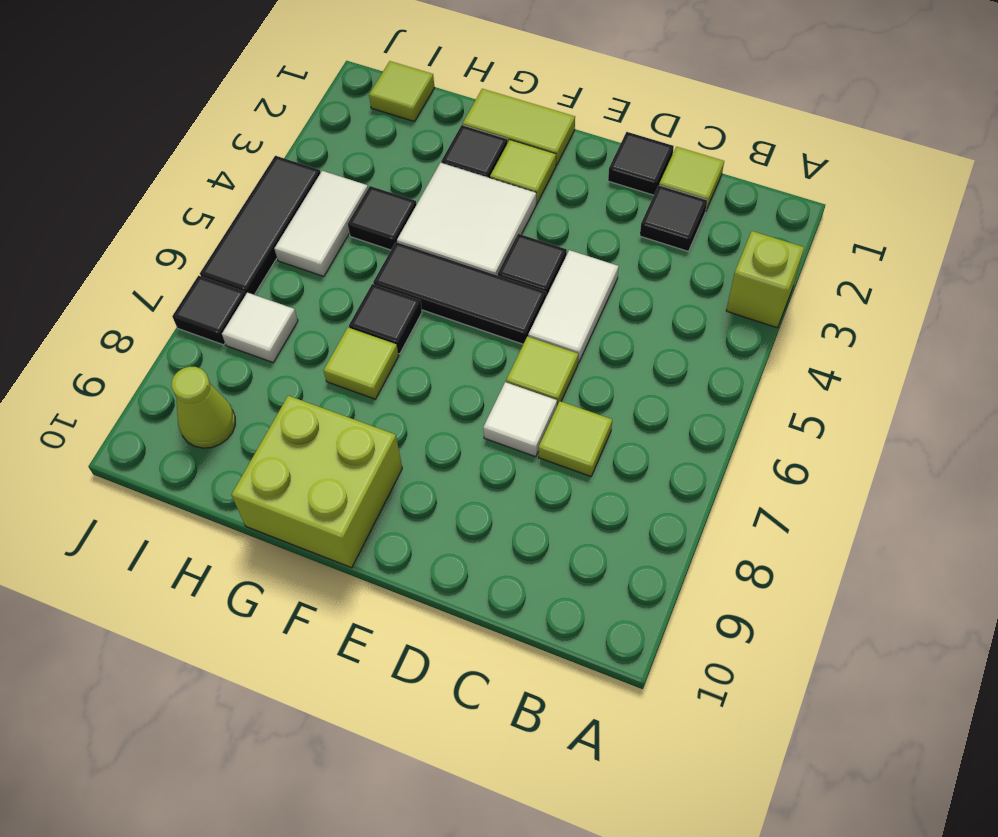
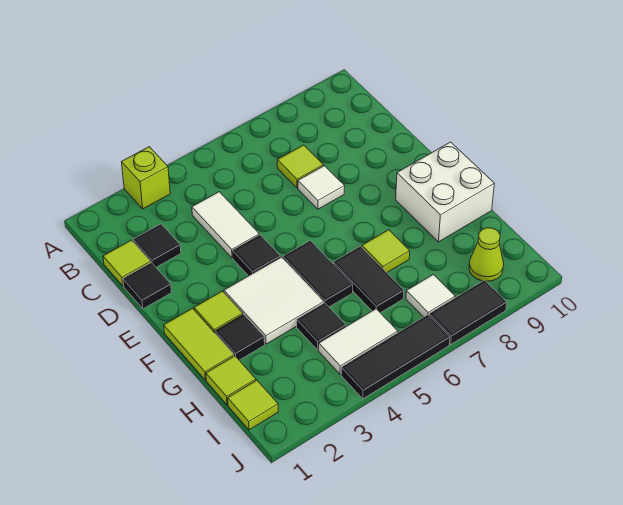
white 1x2 tile [528,250,619,363] -> white 1x2 tile turned to [192,192,259,258]
lime 1x1 tile [506,337,578,406] -> lime 1x1 tile moved to [206,356,256,405]
black 1x3 tile [373,242,546,344] -> black 1x2 tile [283,241,353,307]
lime 2x2 brick [231,396,402,568] -> white 2x2 brick [396,142,494,242]
black 1x1 tile [349,284,422,354] -> black 1x2 tile [333,246,404,313]
black 1x1 tile [172,276,246,345] -> black 1x2 tile [429,280,507,344]

